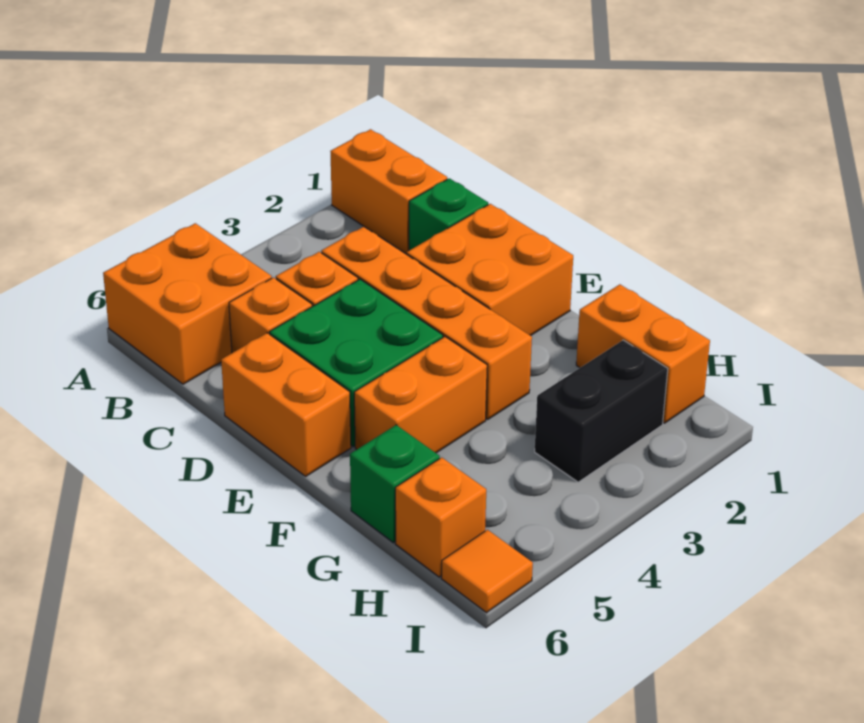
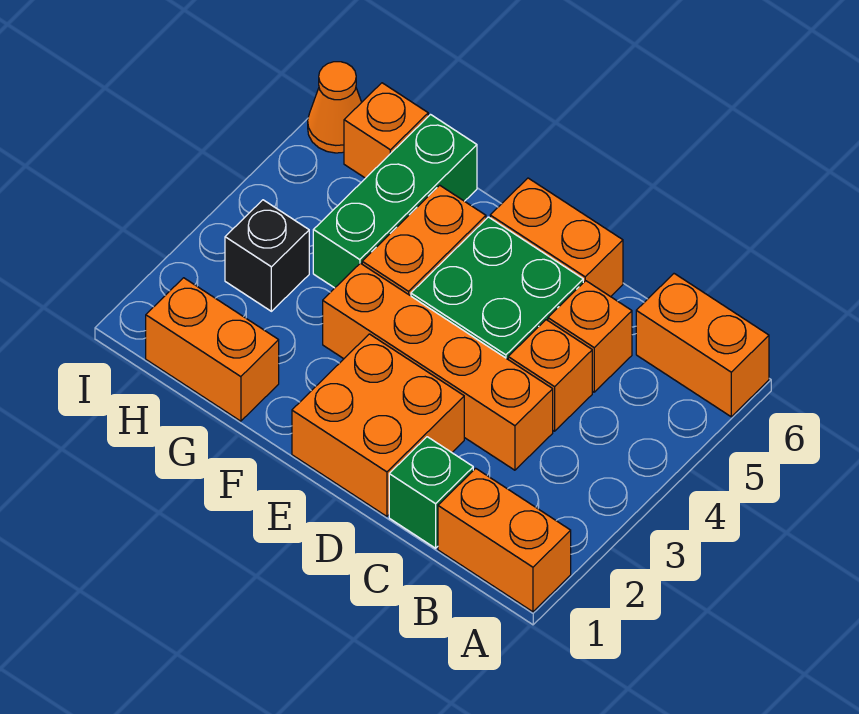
orange 2x2 brick [103,223,272,384] -> orange 1x2 brick [636,274,769,417]
green 1x1 brick [350,425,440,542] -> green 1x3 brick [313,115,477,288]
black 1x2 brick [535,340,668,482] -> black 1x1 brick [225,200,309,311]
orange 1x1 tile [441,530,533,613] -> orange 1x1 cone [308,62,362,153]

